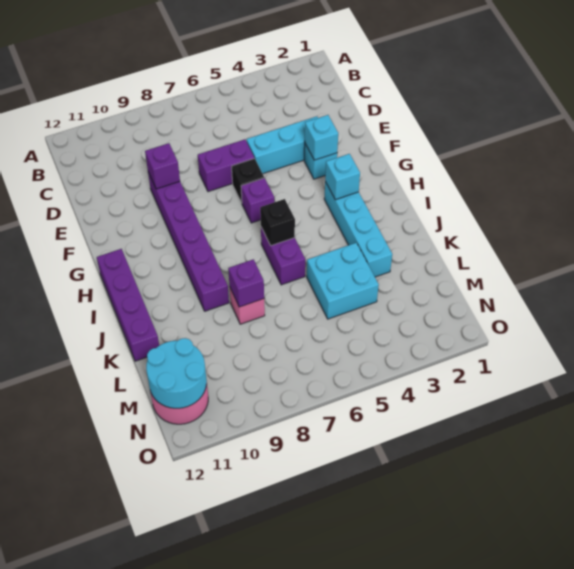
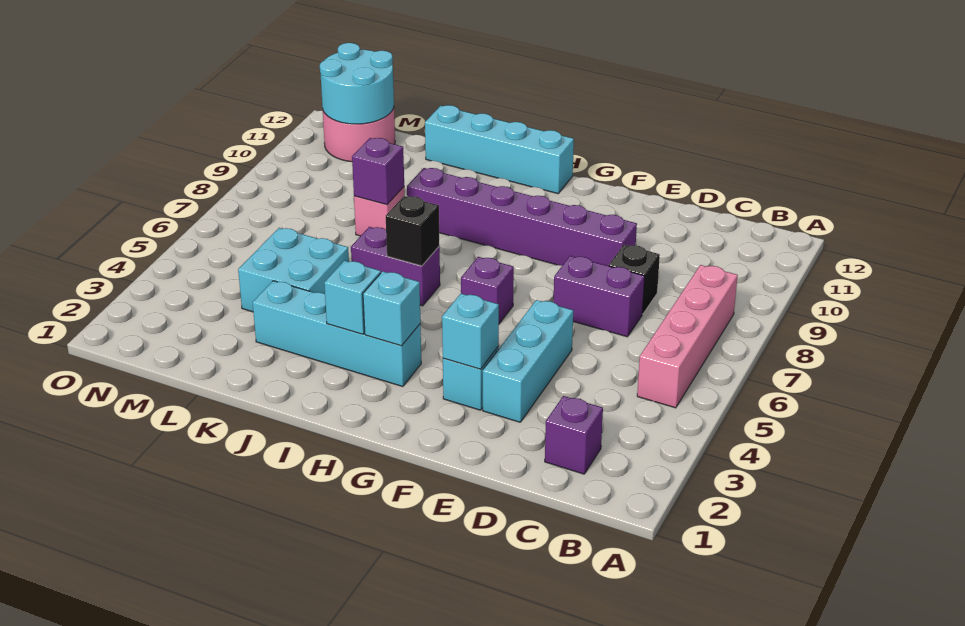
none -> pink 1x4 brick [637,265,738,408]
purple 1x2 brick [198,139,254,192] -> purple 1x2 brick turned to [553,256,645,337]
purple 1x1 brick [145,143,180,189] -> purple 1x1 brick moved to [545,396,603,474]
black 1x1 brick [232,158,264,203] -> black 1x1 brick moved to [609,245,660,314]
purple 1x4 brick [97,249,159,361] -> cyan 1x4 brick [425,105,574,194]
none -> cyan 1x1 brick [324,261,381,334]

